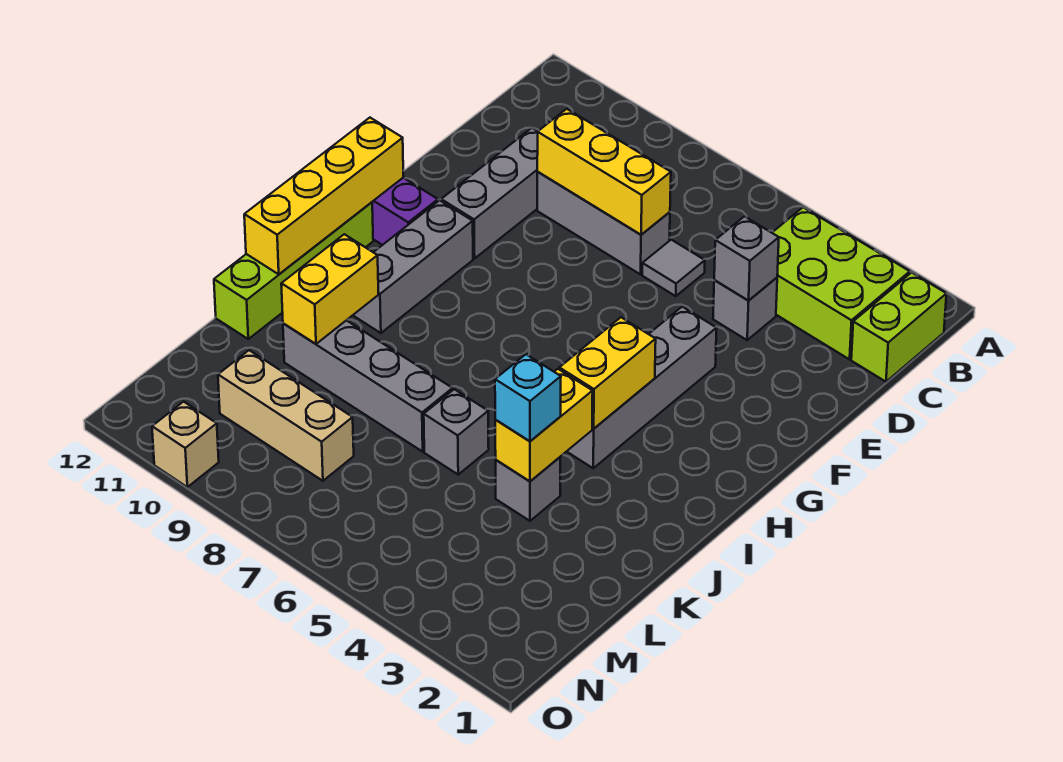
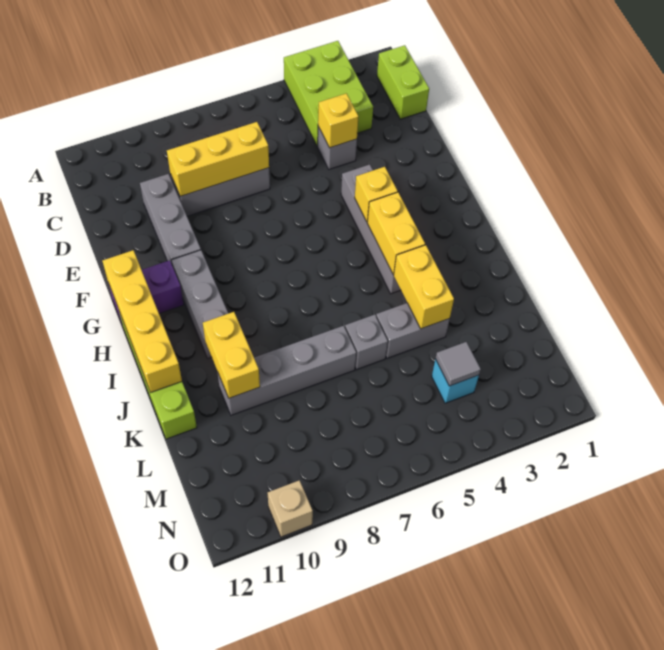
lime 2x3 brick [772,207,910,359] -> lime 2x3 brick turned to [284,41,373,146]
grey 1x1 brick [714,216,779,301] -> yellow 1x1 brick [318,93,359,148]
grey 1x1 tile [642,240,705,296] -> grey 1x1 tile moved to [435,342,481,386]
none -> yellow 1x1 brick [355,167,398,222]
grey 1x1 brick [496,457,560,521] -> grey 1x2 brick [376,303,450,358]
cyan 1x1 brick [495,354,561,441] -> cyan 1x1 brick moved to [432,359,479,403]
tan 1x3 brick [218,350,354,481] -> none

